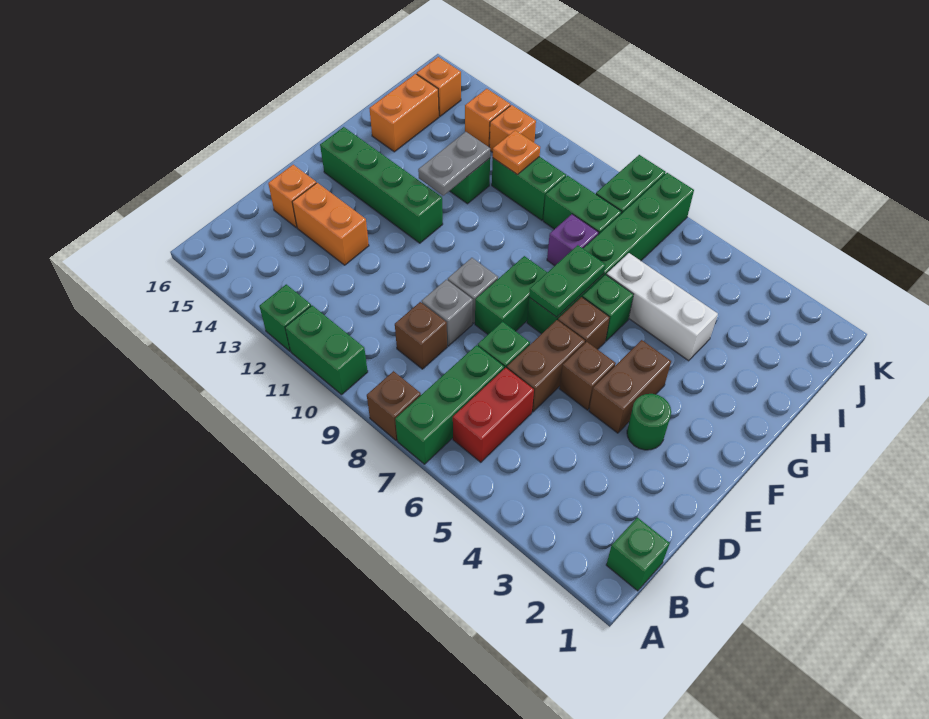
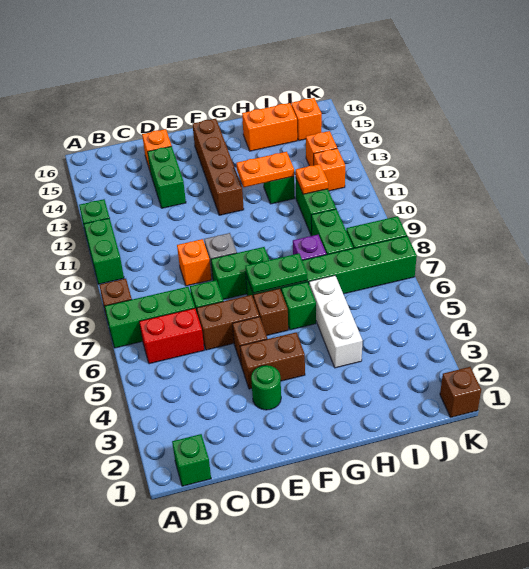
brown 1x1 brick [395,302,447,369] -> brown 1x1 brick moved to [440,367,481,418]
grey 1x1 brick [422,280,473,346] -> orange 1x1 brick [177,239,211,286]
orange 1x2 brick [292,183,369,265] -> green 1x2 brick [148,146,186,208]
green 1x4 brick [320,127,443,243] -> brown 1x4 brick [193,119,244,215]
grey 1x2 plate [418,132,490,195] -> orange 1x2 plate [237,152,294,187]

